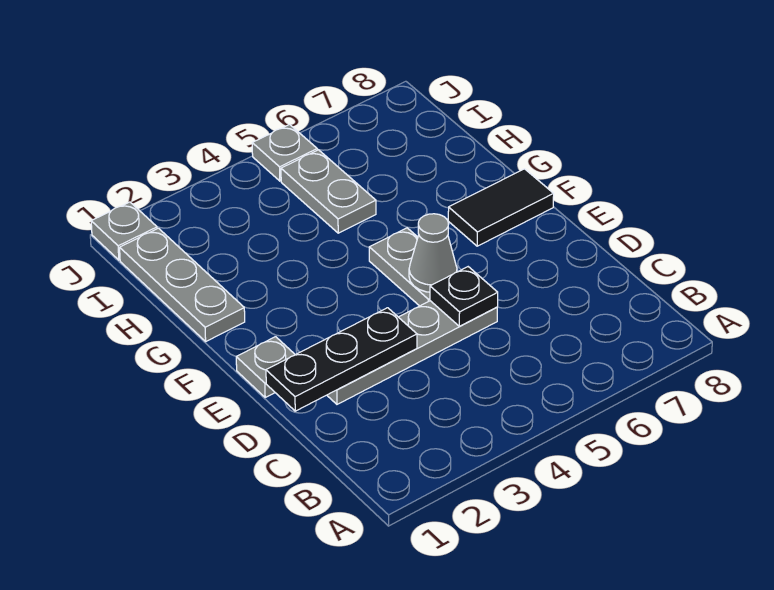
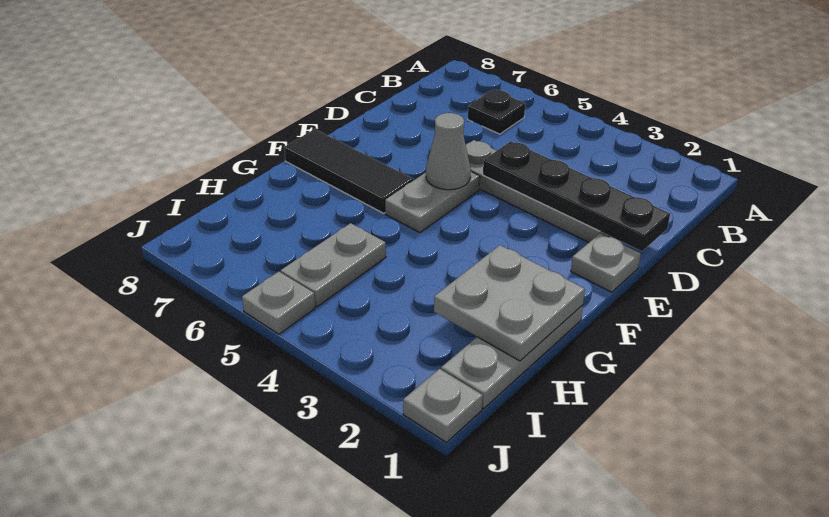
black 1x3 plate [266,308,417,411] -> black 1x4 plate [483,141,670,251]
black 1x1 plate [430,267,498,326] -> black 1x1 plate moved to [468,90,525,134]
black 1x2 tile [448,169,554,246] -> black 1x3 tile [284,129,413,213]
none -> grey 2x2 plate [434,245,585,361]

